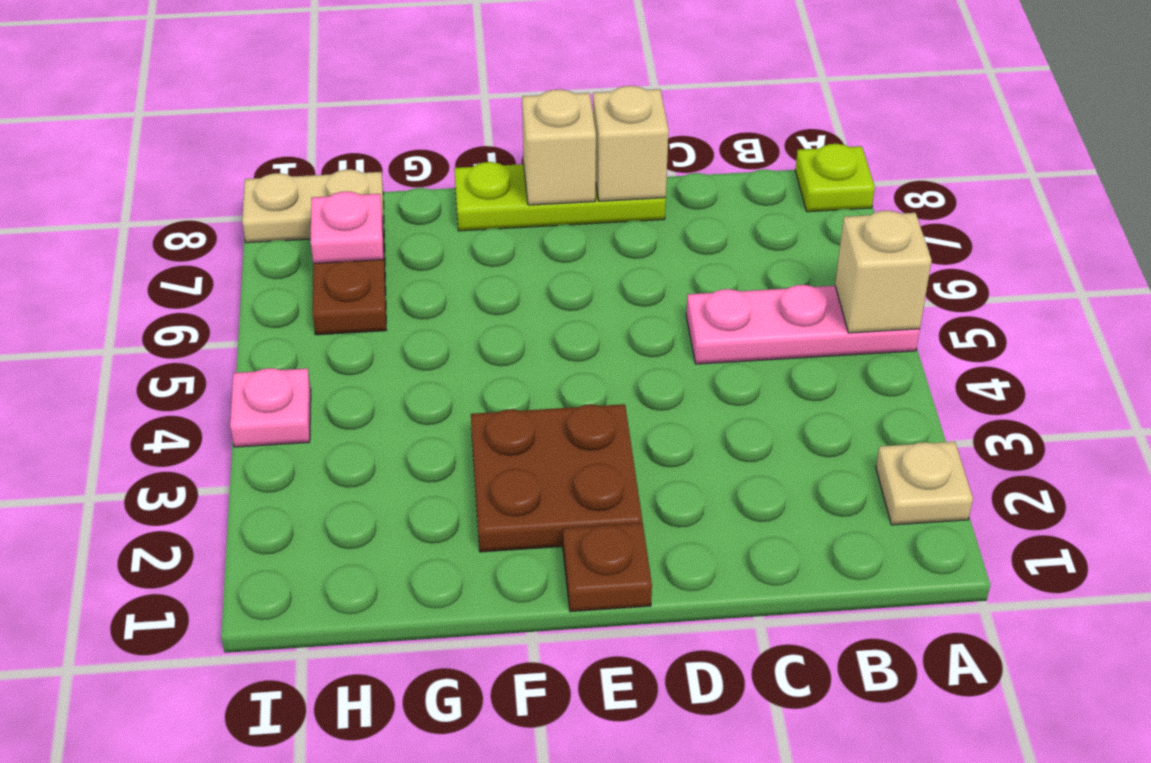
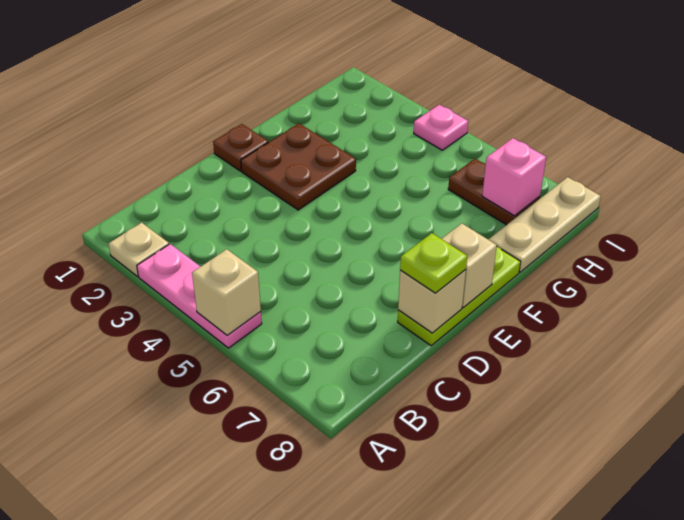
pink 1x3 plate [686,285,920,364] -> pink 1x3 plate turned to [137,244,262,348]
lime 1x1 plate [795,144,875,212] -> lime 1x1 plate moved to [400,233,467,293]
pink 1x1 plate [311,191,383,263] -> pink 1x1 brick [482,138,546,216]
tan 1x2 plate [242,169,384,243] -> tan 1x3 plate [488,177,601,272]

